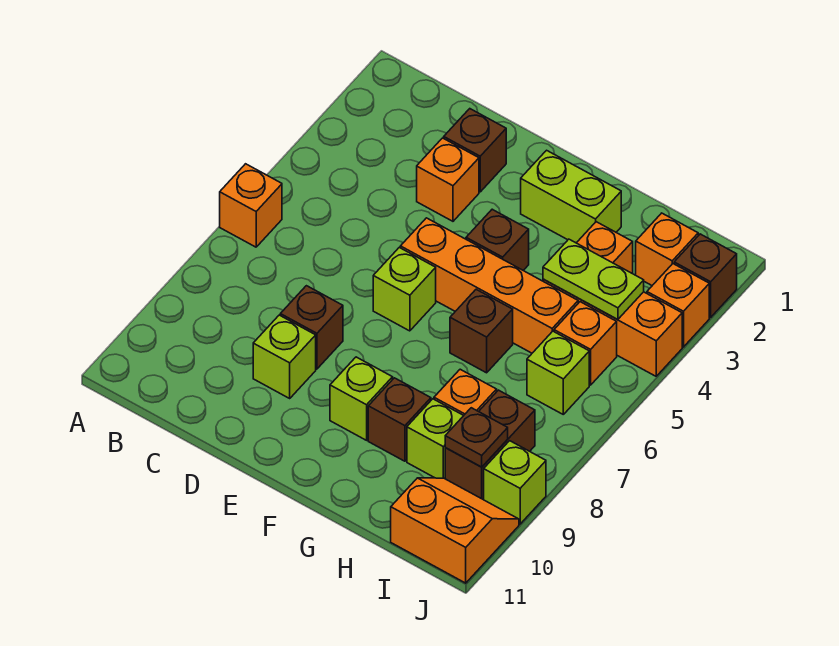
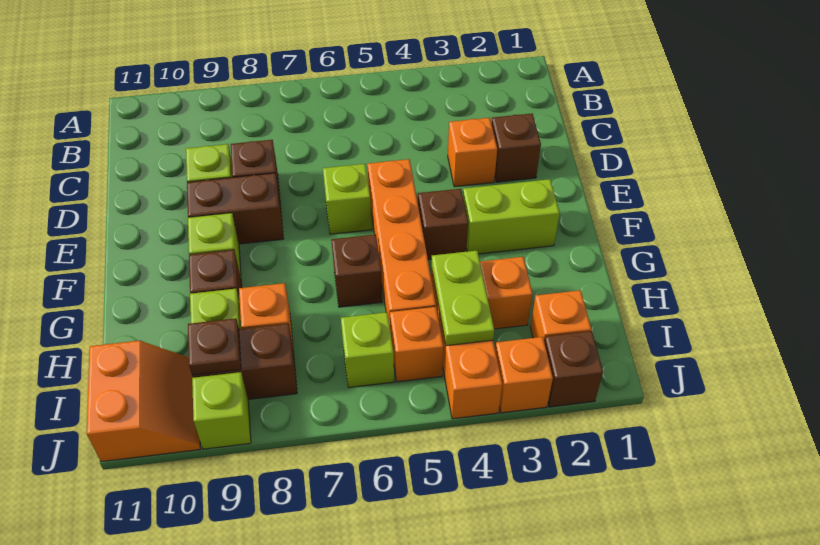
orange 1x1 brick [220,164,282,247] -> none
none -> brown 1x2 brick [187,173,284,244]
lime 1x2 brick [521,150,621,243] -> lime 1x2 brick turned to [463,179,560,254]

